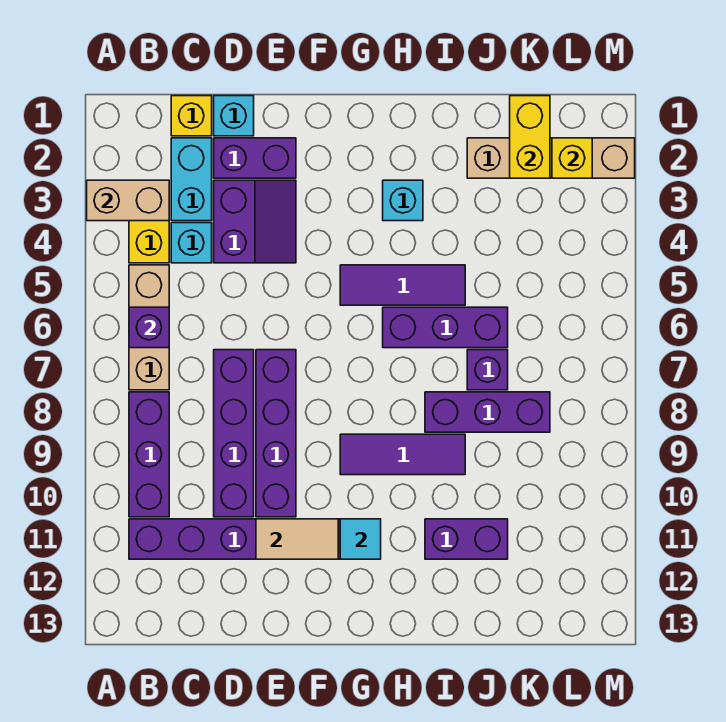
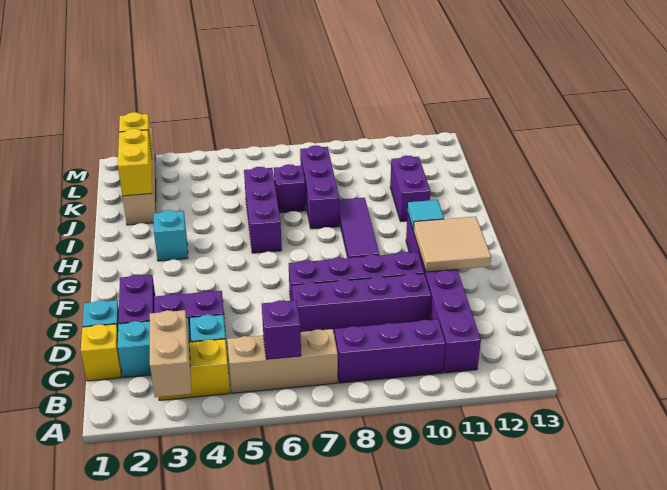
tan 1x2 tile [256,519,338,559] -> tan 2x2 tile [414,216,491,272]
purple 1x3 tile [340,265,465,305] -> none
yellow 1x2 brick [510,96,550,178] -> yellow 1x2 brick turned to [118,129,152,196]

